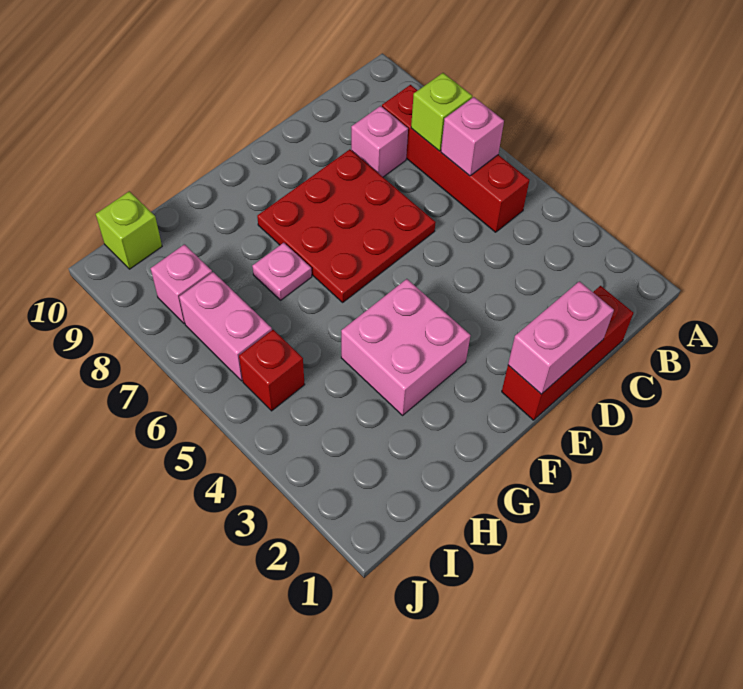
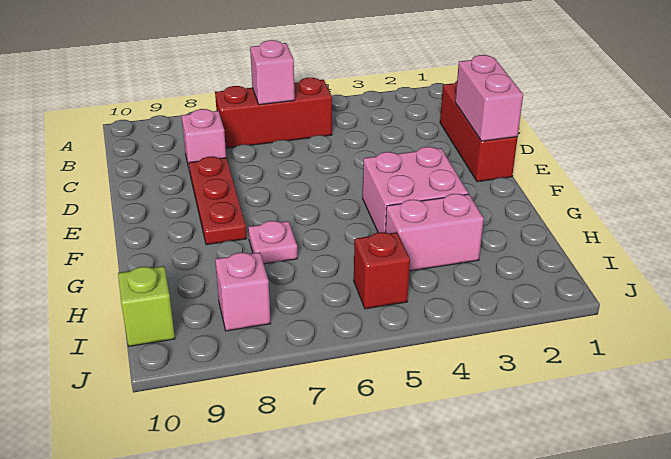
red 1x4 brick [382,85,529,232] -> red 1x3 brick [215,78,332,148]
lime 1x1 brick [411,73,472,151] -> none
red 3x3 plate [257,149,436,302] -> red 1x3 plate [189,157,247,245]
pink 1x2 brick [179,272,272,381] -> pink 1x2 brick moved to [385,194,484,271]

